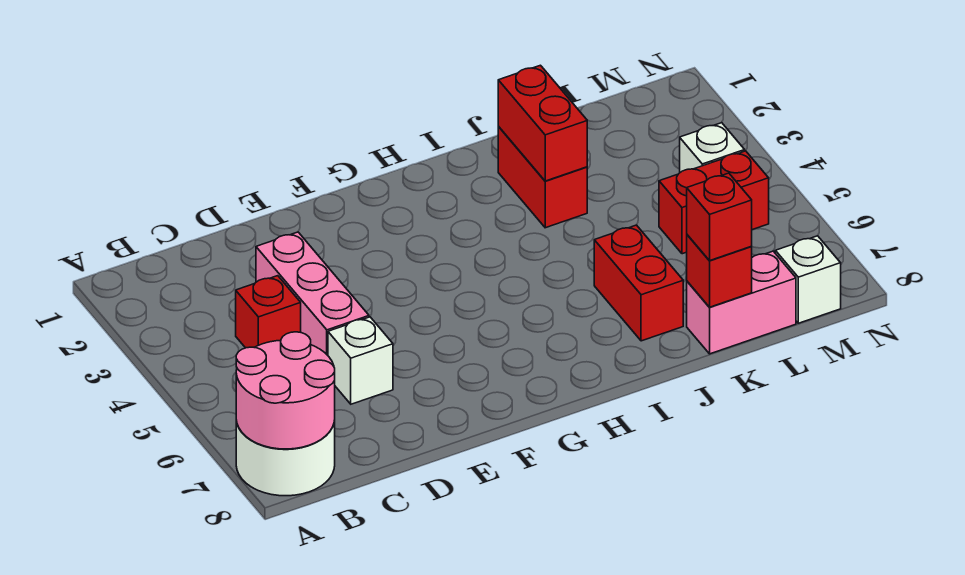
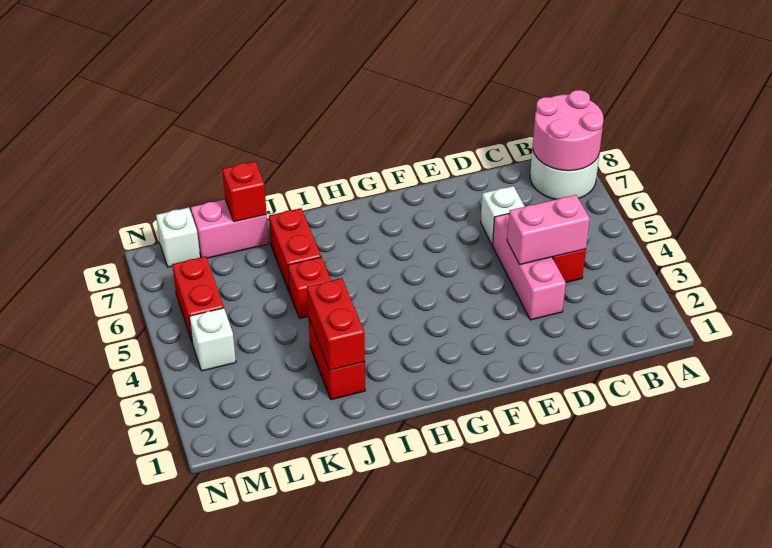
none -> pink 1x2 brick [507,195,590,264]
red 1x1 brick [687,173,752,261] -> red 1x1 brick moved to [288,257,331,318]
red 1x2 brick [659,151,769,254] -> red 1x2 brick turned to [172,256,224,344]

